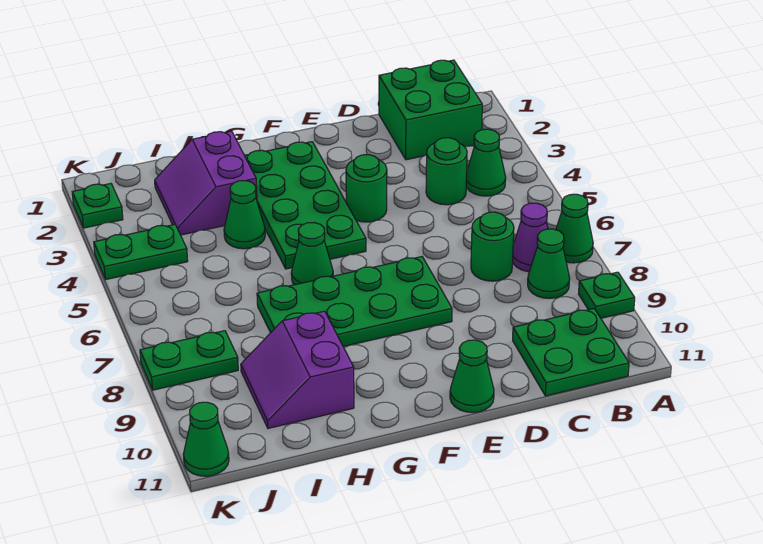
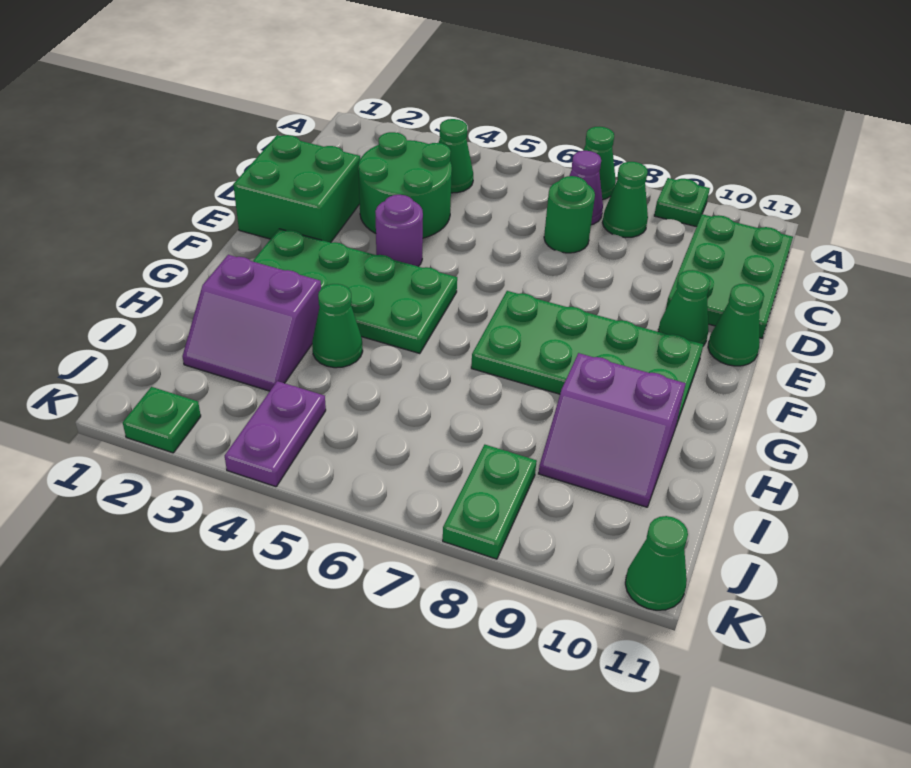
green 2x2 brick [379,60,482,160] -> green 2x2 brick moved to [233,135,360,243]
green 2x2 plate [513,309,629,396] -> green 2x3 plate [666,214,793,338]
green 1x1 round brick [426,138,467,205] -> green 2x2 round brick [359,132,452,238]
green 1x1 round brick [346,155,387,222] -> purple 1x1 round brick [375,195,423,266]
green 2x4 plate [257,257,452,347] -> green 2x4 plate turned to [471,291,703,425]
green 1x1 cone [291,223,333,285] -> green 1x1 cone moved to [658,270,710,346]
green 1x2 plate [94,225,188,279] -> purple 1x2 plate [225,381,326,487]

